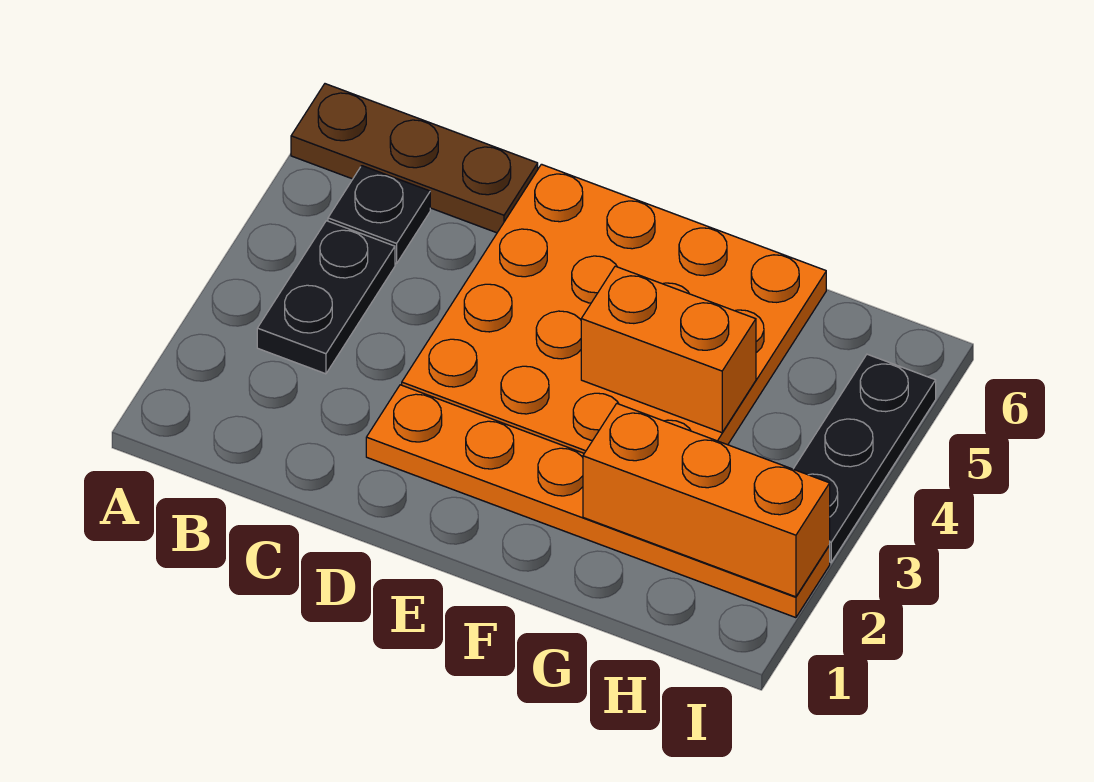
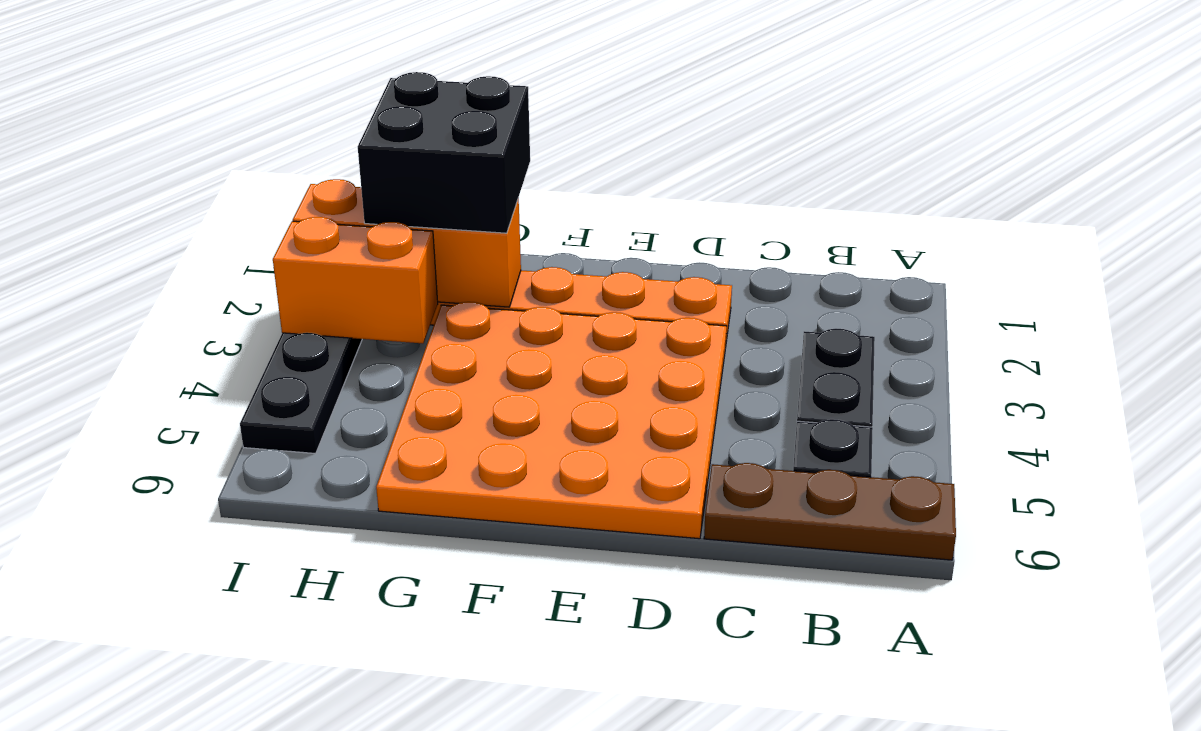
orange 1x2 brick [581,266,756,433] -> orange 1x2 brick moved to [273,217,438,343]
none -> black 2x2 brick [358,72,530,233]

